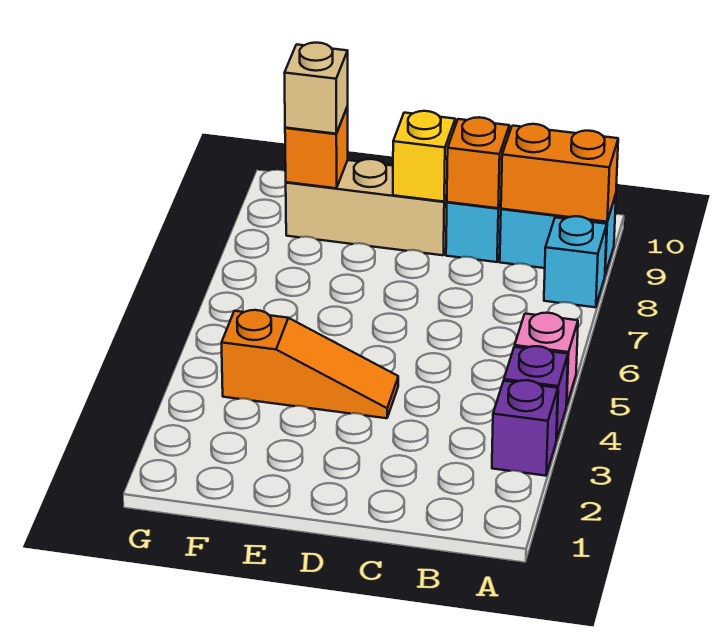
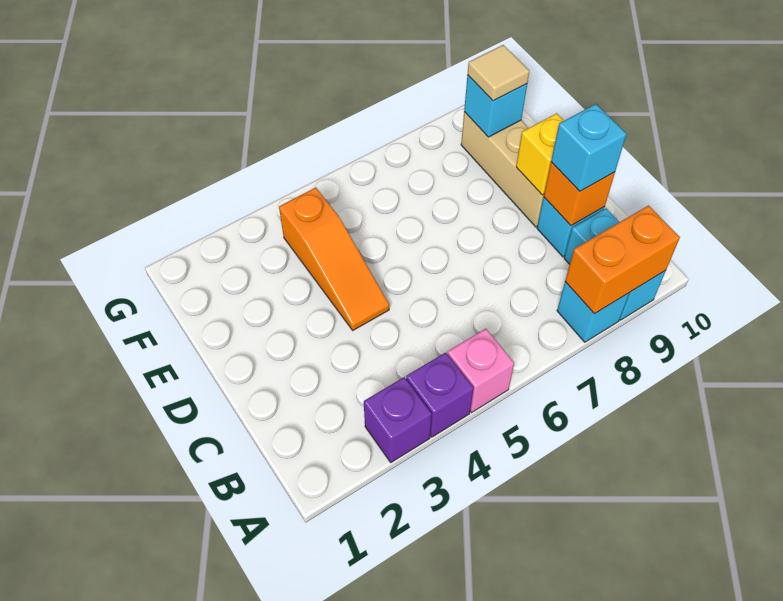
orange 1x2 brick [501,124,618,222] -> orange 1x2 brick turned to [565,206,680,314]
none -> cyan 1x1 brick [551,104,626,191]
orange 1x1 brick [285,107,348,188] -> cyan 1x1 brick [464,75,527,137]
tan 1x1 brick [285,43,348,134] -> tan 1x1 tile [468,45,529,101]

